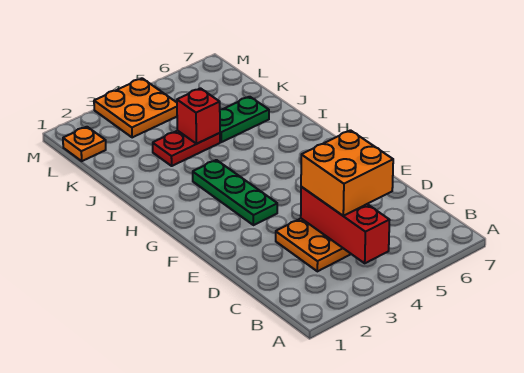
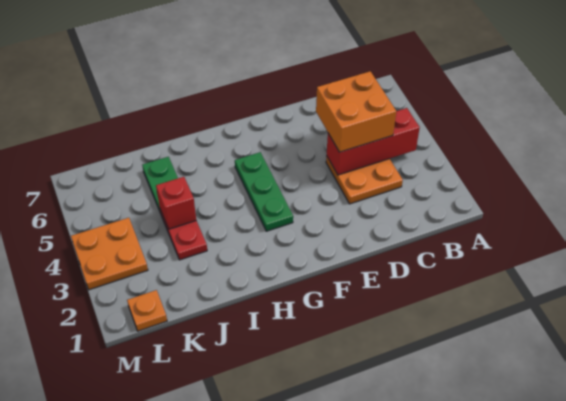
green 1x3 plate [193,160,277,225] -> green 1x3 plate turned to [235,152,293,231]

